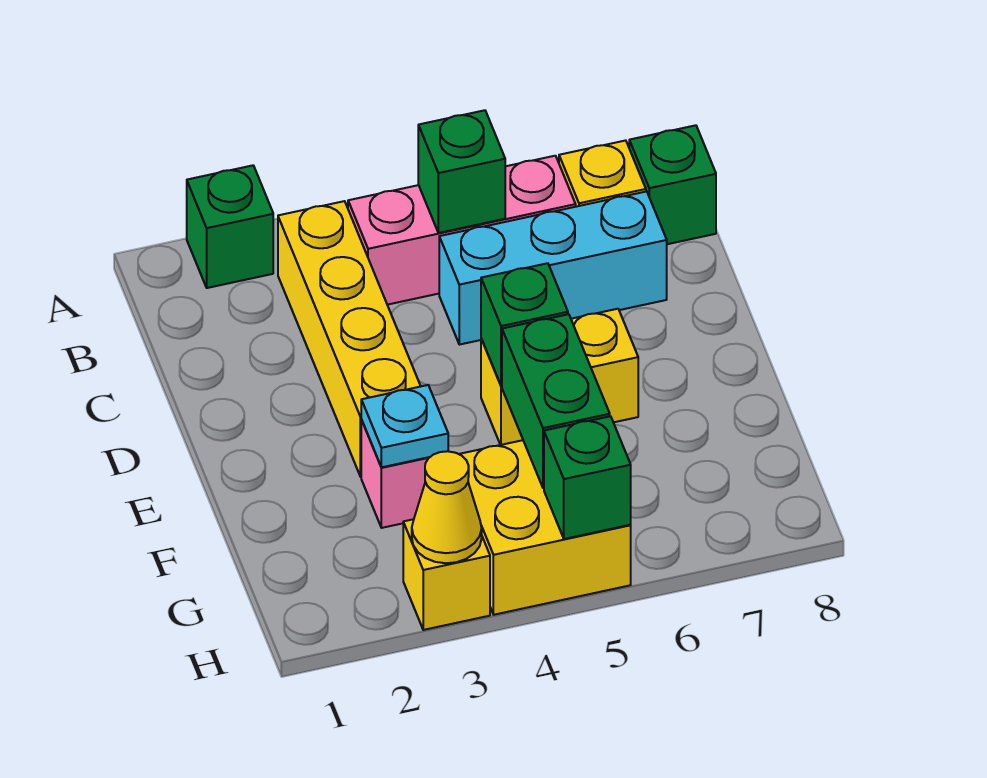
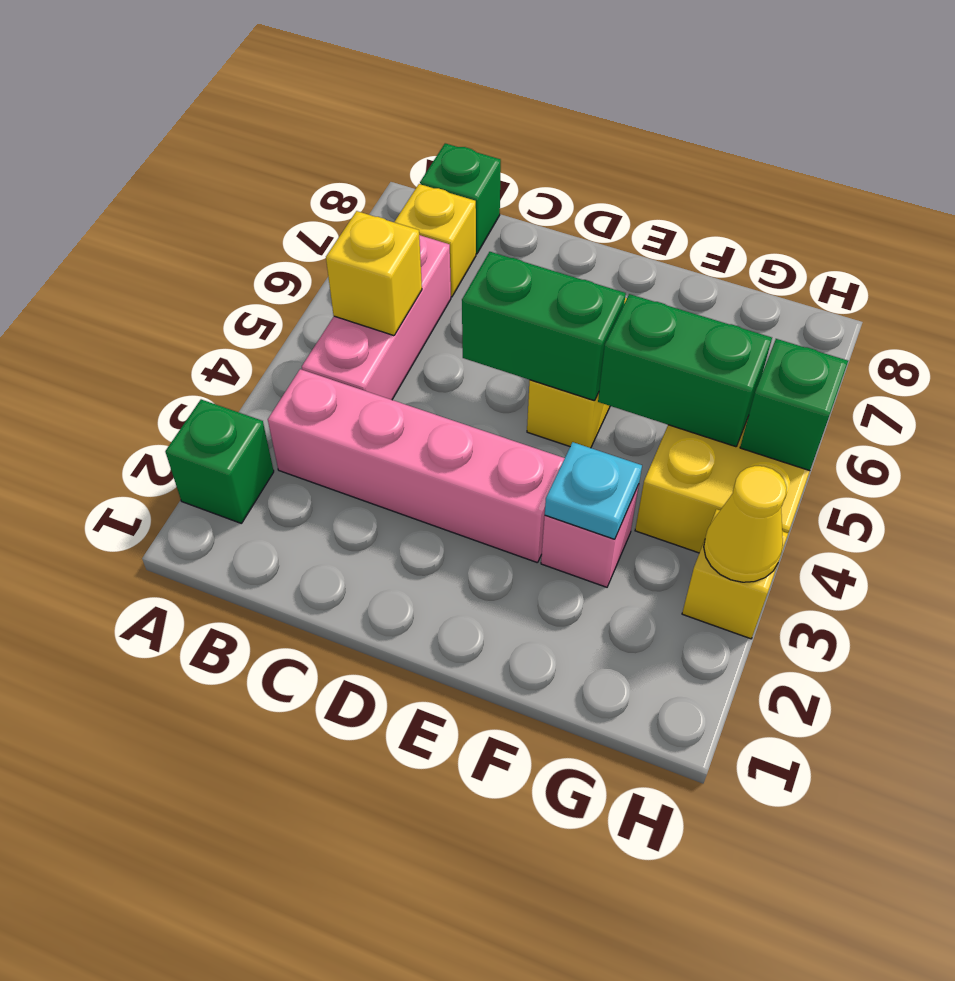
yellow 1x4 brick [278,201,421,477] -> pink 1x4 brick [268,369,565,563]
green 1x1 brick [418,110,505,233] -> yellow 1x1 brick [326,211,422,336]
cyan 1x3 brick [439,191,667,345] -> none
green 1x1 brick [481,263,568,386] -> green 1x2 brick [462,252,626,401]

